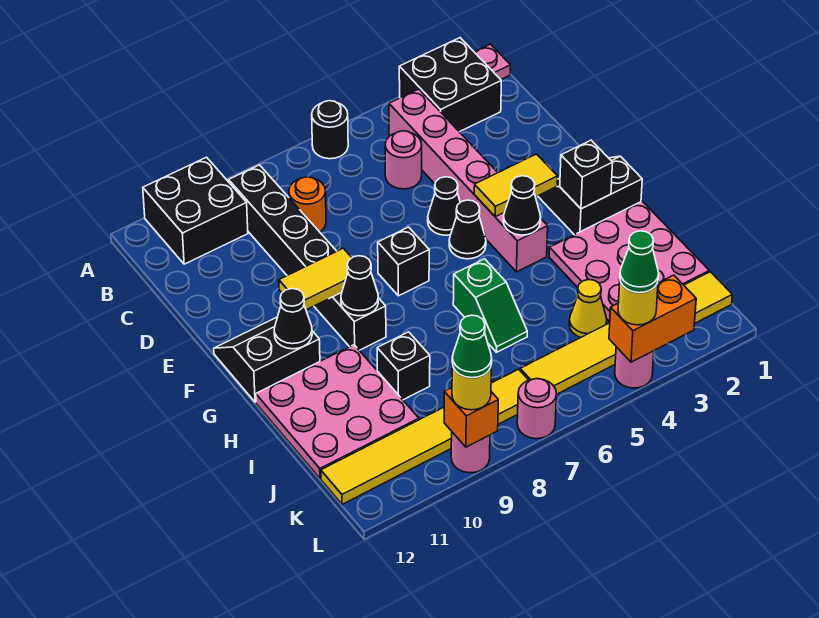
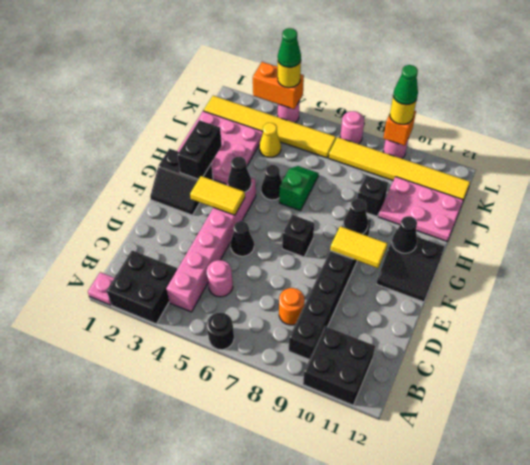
black 1x1 cone [449,200,486,259] -> black 1x1 cone moved to [261,165,282,200]
black 1x1 brick [560,140,613,209] -> black 1x2 brick [177,120,222,179]
pink 3x3 plate [256,345,419,478] -> pink 2x3 plate [379,177,463,241]

